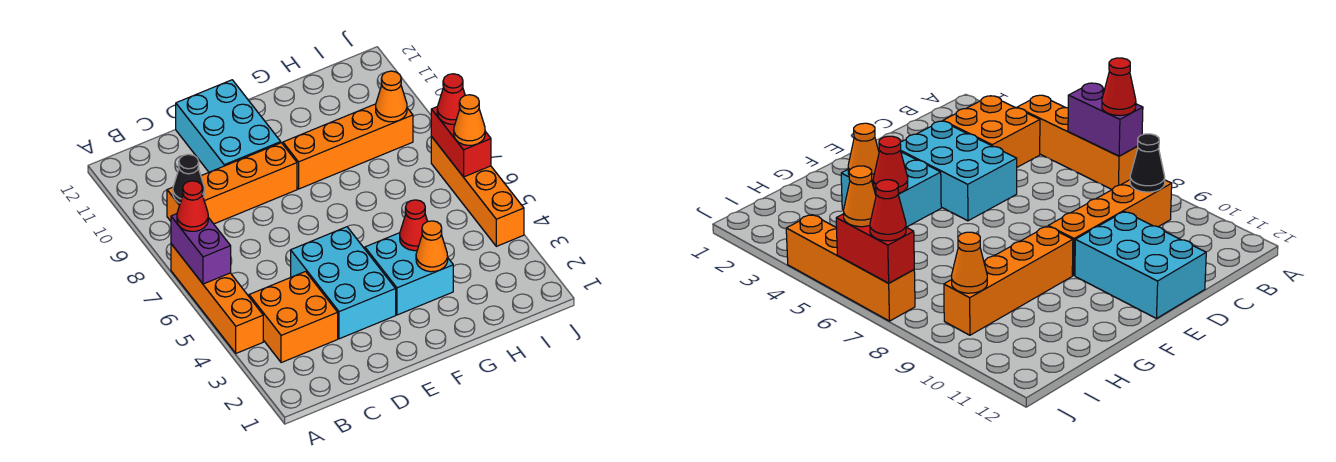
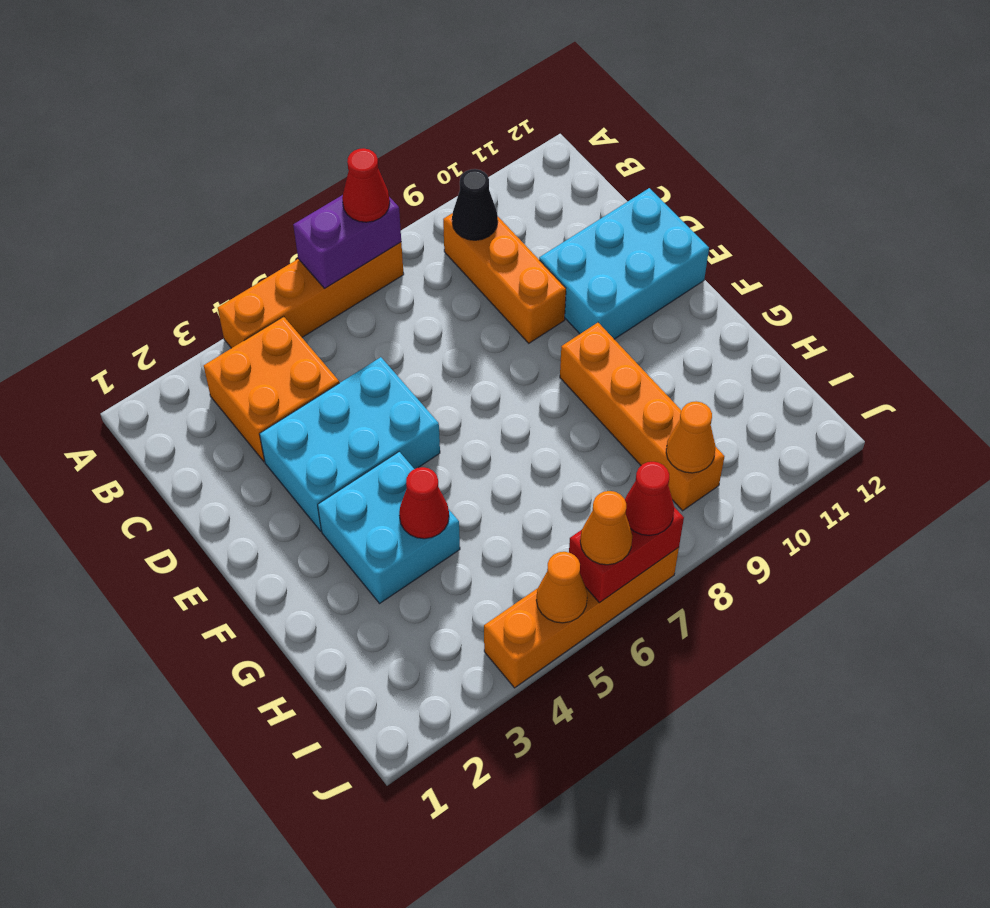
orange 1x4 brick [167,143,297,224] -> orange 1x3 brick [443,213,566,343]
orange 1x1 cone [416,221,448,272] -> orange 1x1 cone moved to [536,552,587,623]

